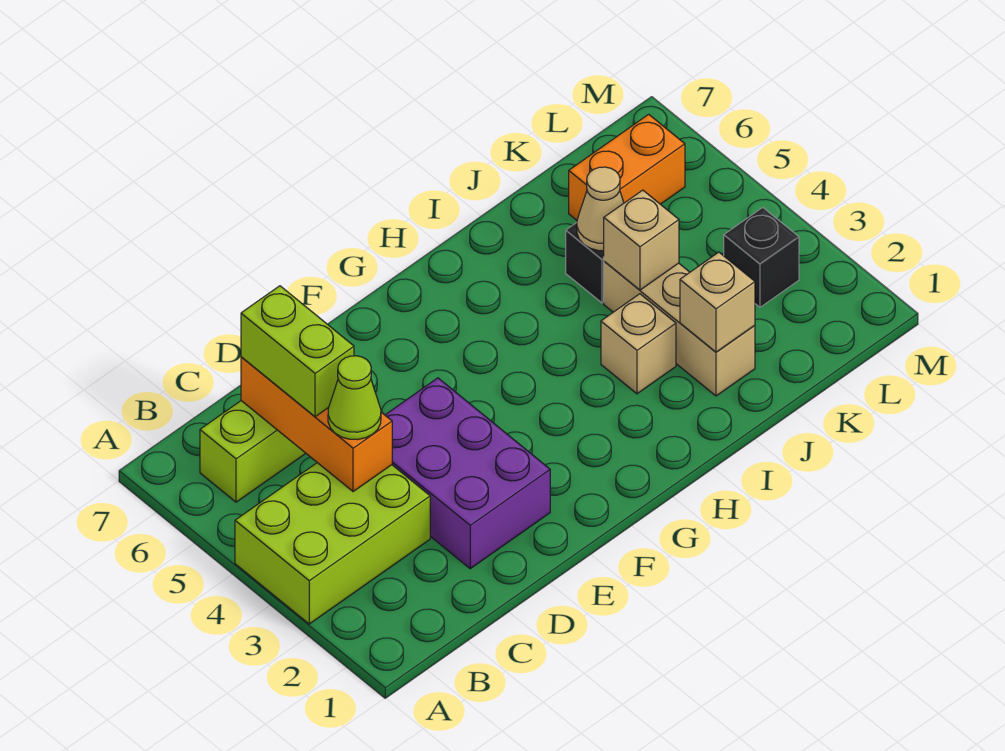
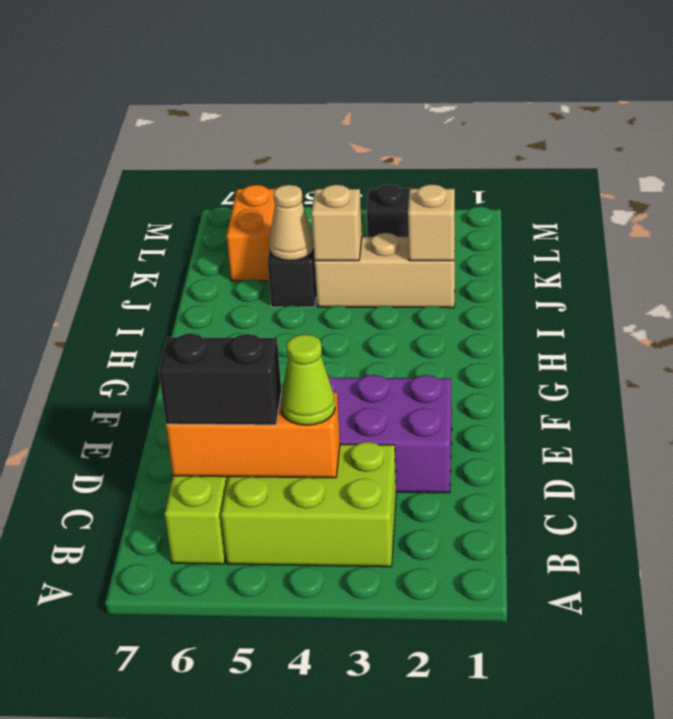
lime 2x3 brick [235,463,430,624] -> lime 2x3 brick turned to [221,442,396,567]
lime 1x2 brick [241,286,354,417] -> black 1x2 brick [159,334,281,425]
tan 1x1 brick [601,294,676,394] -> none

